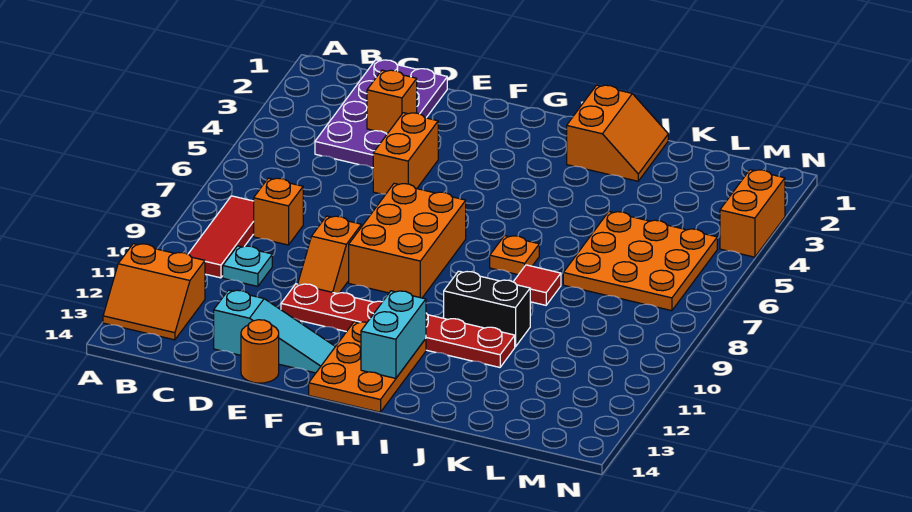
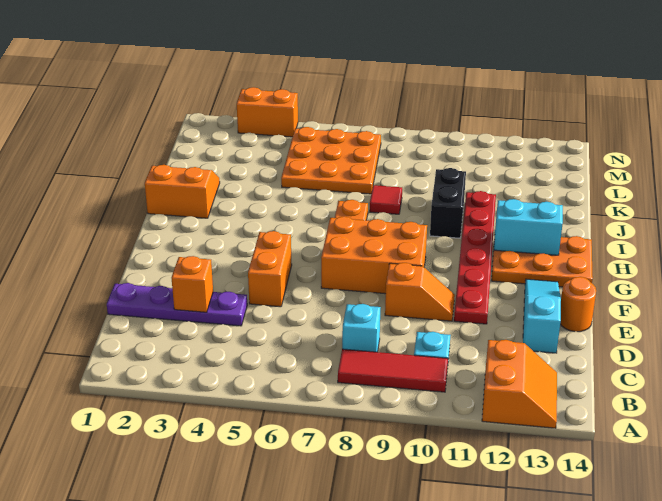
purple 2x4 plate [315,60,447,168] -> purple 1x4 plate [107,283,247,326]
orange 1x1 brick [254,178,303,245] -> cyan 1x1 brick [342,304,380,352]
orange 1x2 brick [373,113,438,194] -> orange 1x2 brick turned to [248,231,292,307]

